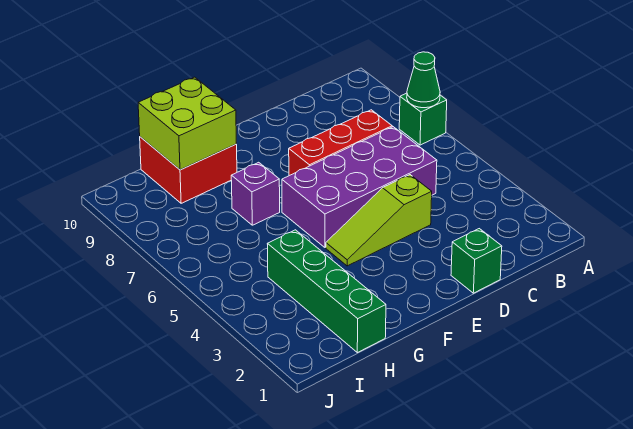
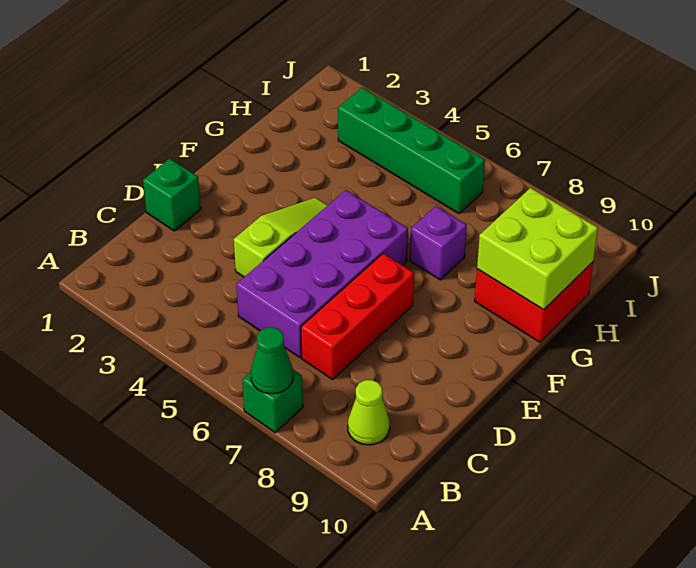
none -> lime 1x1 cone [348,380,390,445]
green 1x4 brick [268,230,386,353] -> green 1x4 brick moved to [338,87,485,213]

